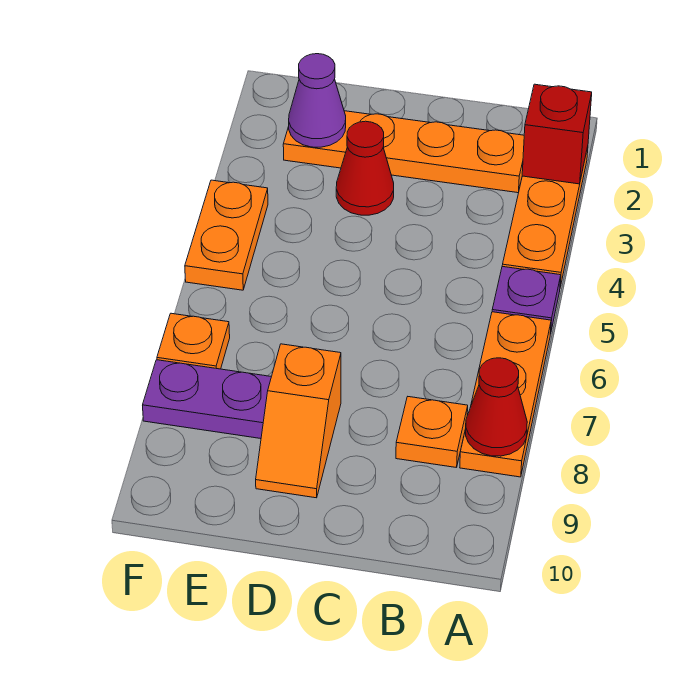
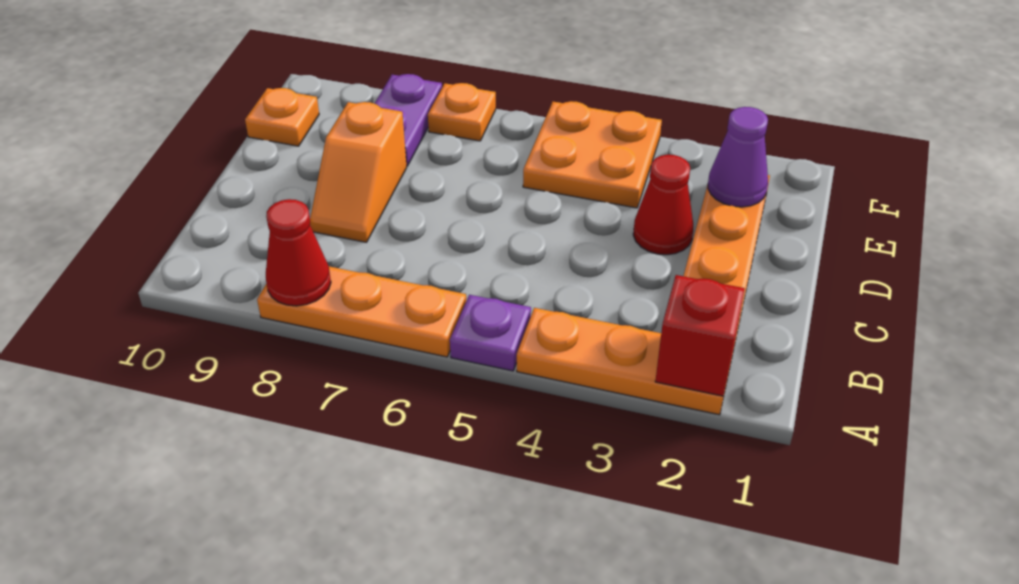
orange 1x1 plate [396,397,468,468] -> orange 1x1 plate moved to [245,88,319,146]
orange 1x2 slope [256,344,341,498] -> orange 1x2 slope turned to [310,102,407,242]
orange 1x2 plate [185,180,268,290] -> orange 2x2 plate [523,101,662,208]

